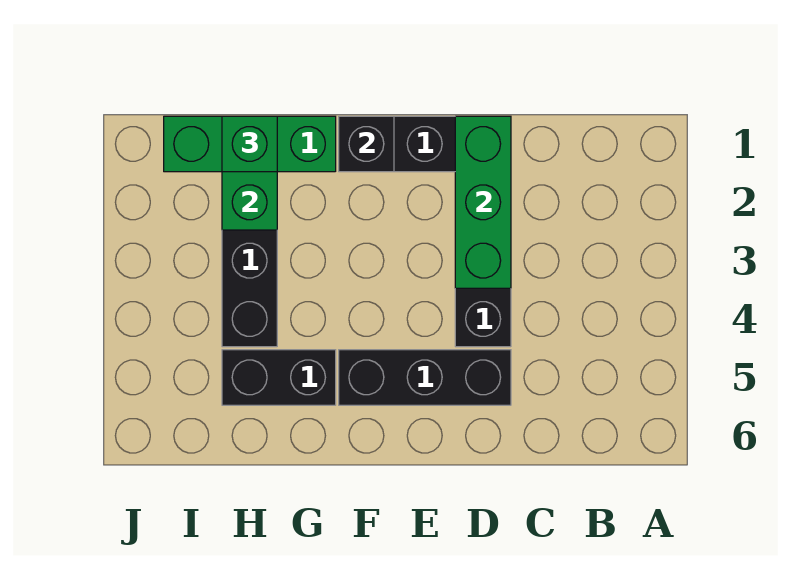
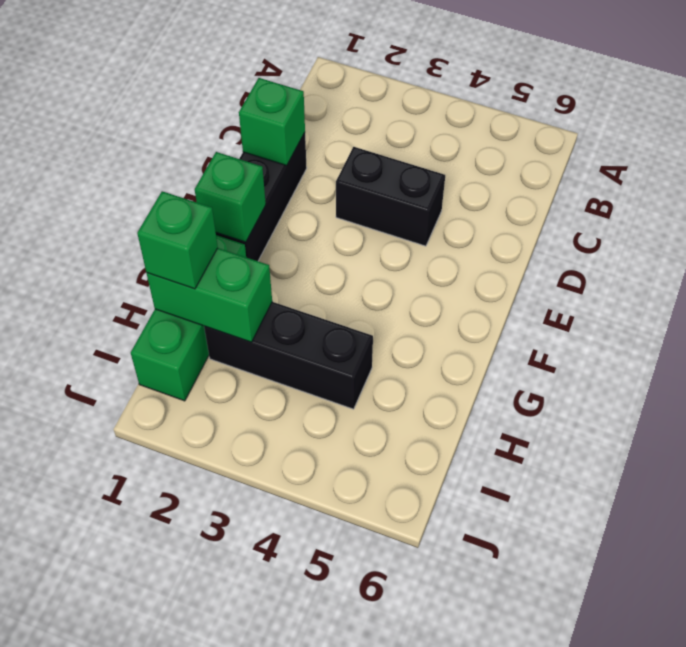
green 1x3 brick [455,116,511,288] -> green 1x1 brick [239,78,305,165]
black 1x3 brick [339,350,511,405] -> none
black 1x1 brick [339,116,394,172] -> green 1x1 brick [195,152,266,242]
black 1x2 brick [222,350,336,405] -> none

